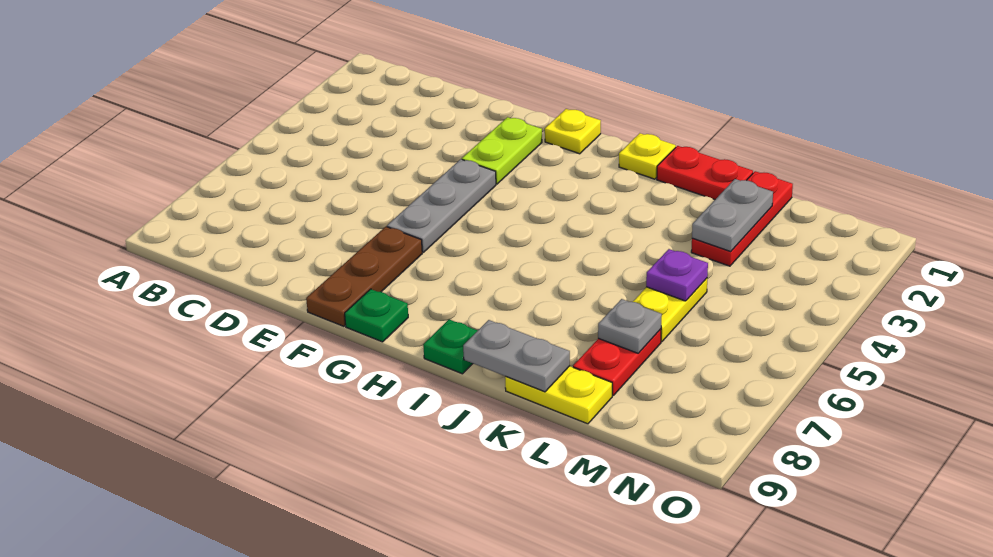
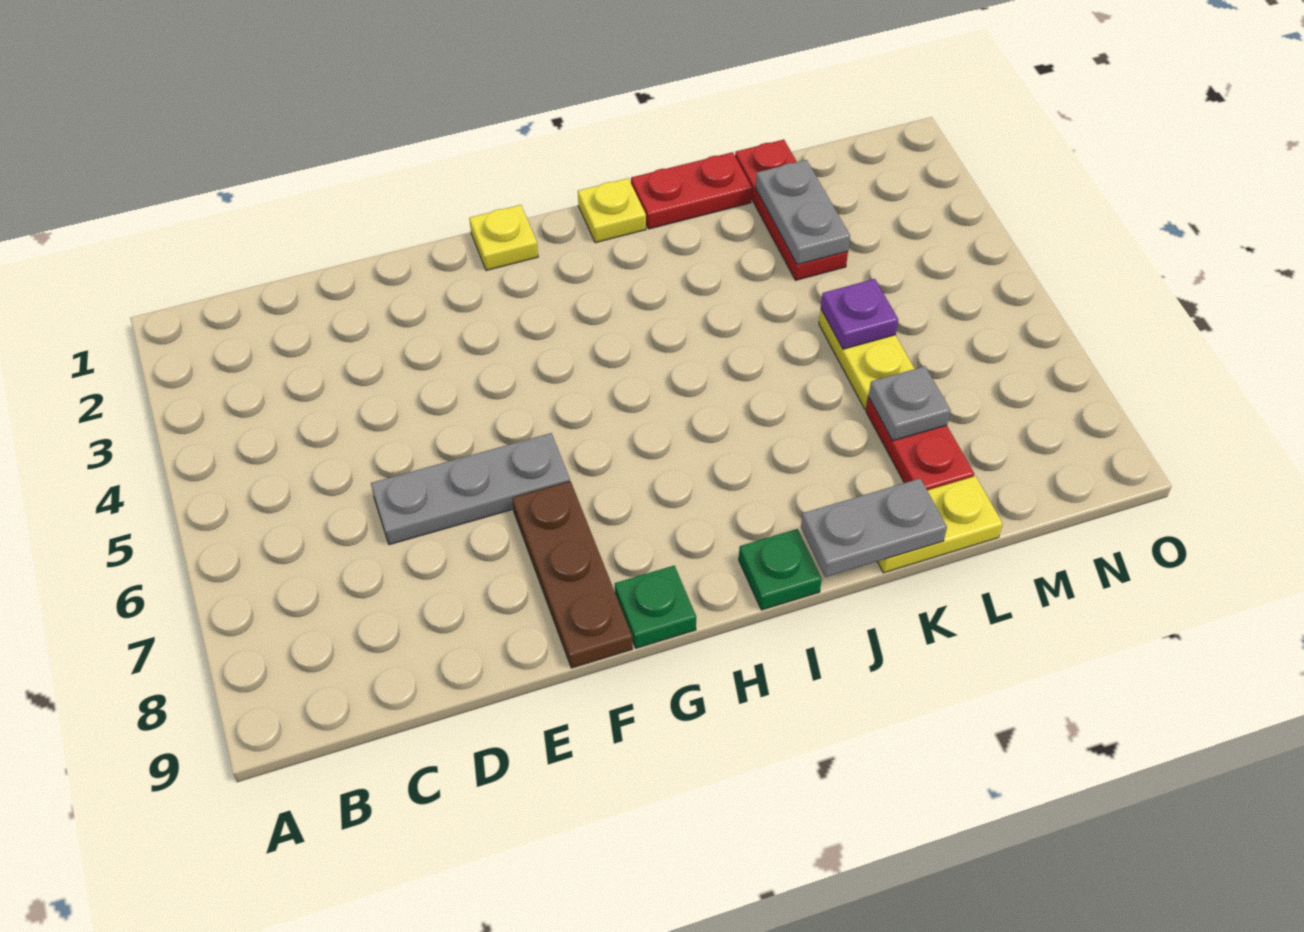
lime 1x2 plate [462,117,542,184] -> none
grey 1x3 plate [387,159,496,252] -> grey 1x3 plate turned to [371,433,570,545]

